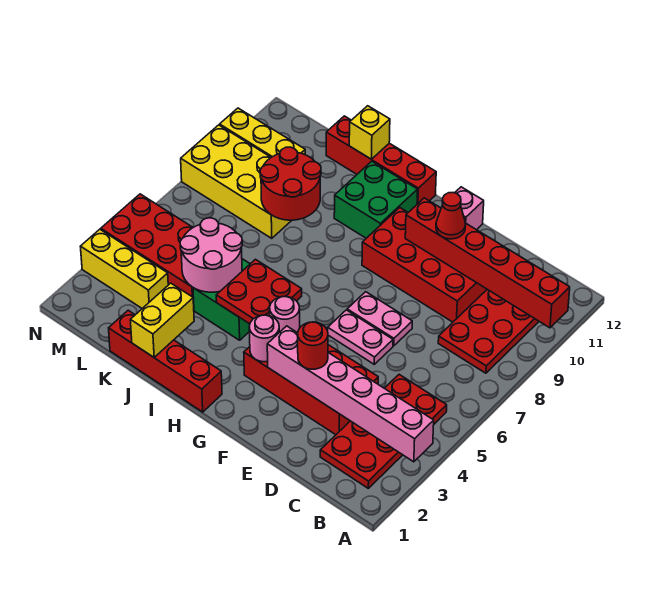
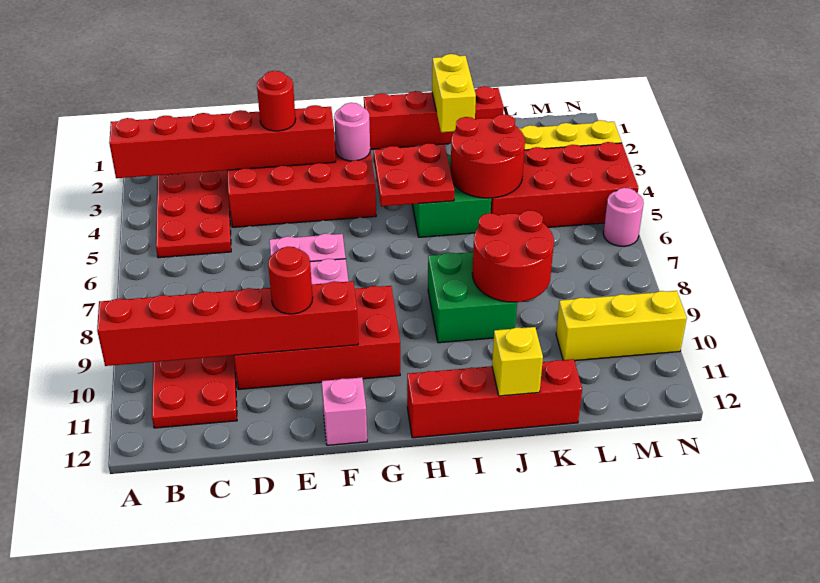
pink 1x6 brick [267,326,434,462] -> red 1x6 brick [109,105,336,178]
red 1x1 cone [436,193,466,239] -> red 1x1 round brick [268,247,313,314]
pink 1x1 round brick [270,297,300,333] -> pink 1x1 round brick moved to [603,188,644,246]
green 2x2 brick [334,161,418,238] -> green 2x2 brick moved to [428,252,517,343]
pink 2x2 round brick [180,218,242,292] -> red 2x2 round brick [451,114,525,198]
yellow 2x4 brick [181,125,292,238] -> none

